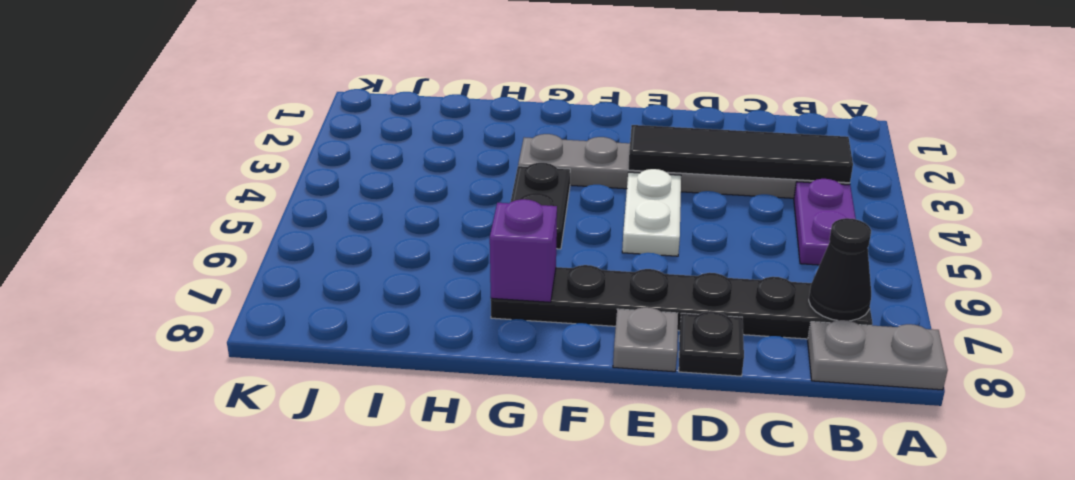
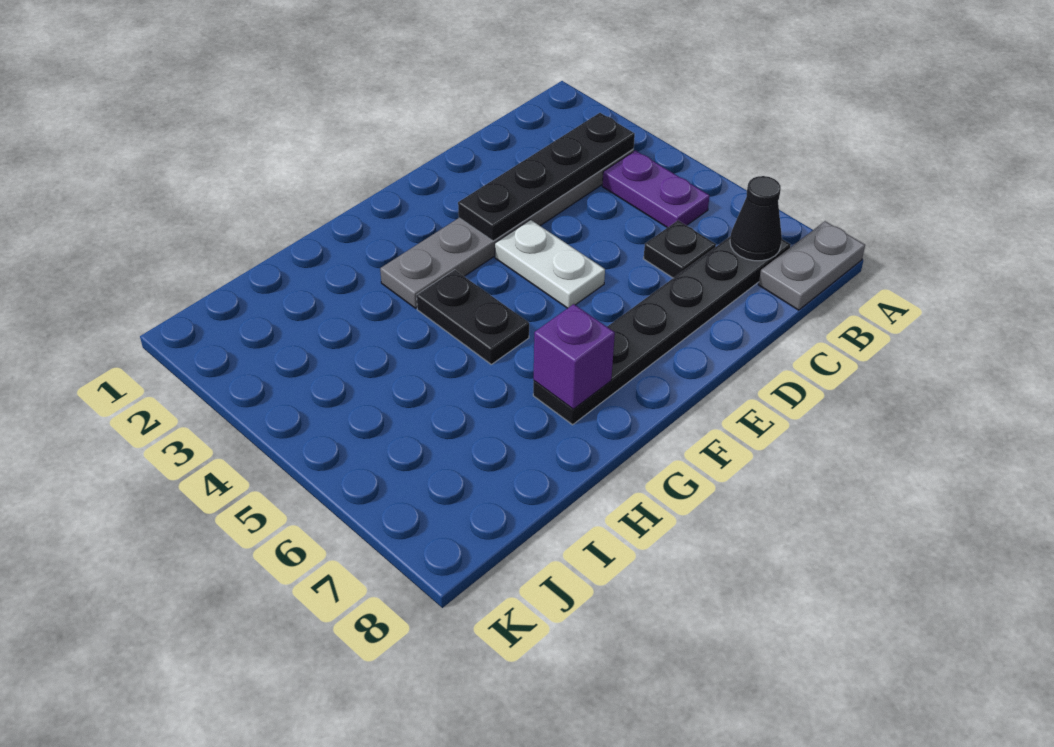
black 1x4 tile [628,125,853,183] -> black 1x4 plate [458,113,635,241]
black 1x1 plate [679,311,744,376] -> black 1x1 plate moved to [643,220,716,278]
grey 1x1 plate [613,307,678,372] -> none

